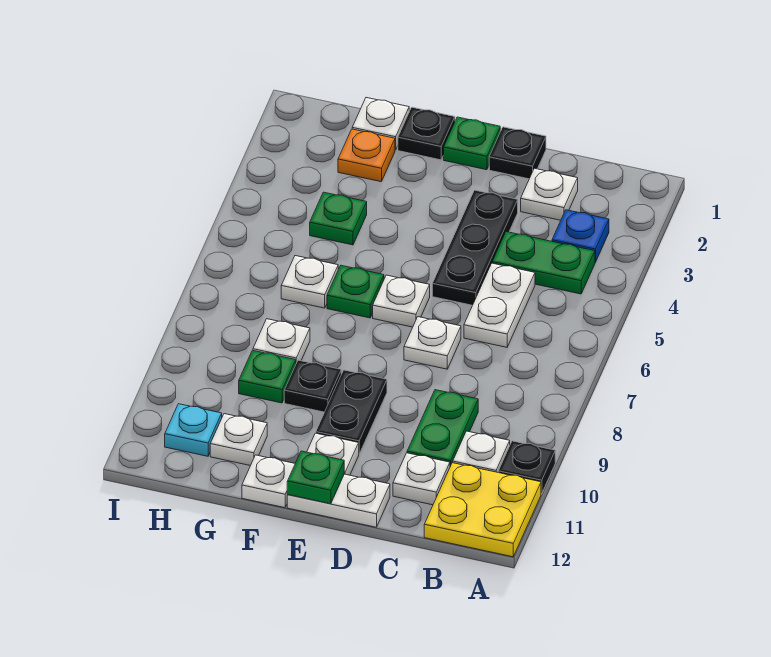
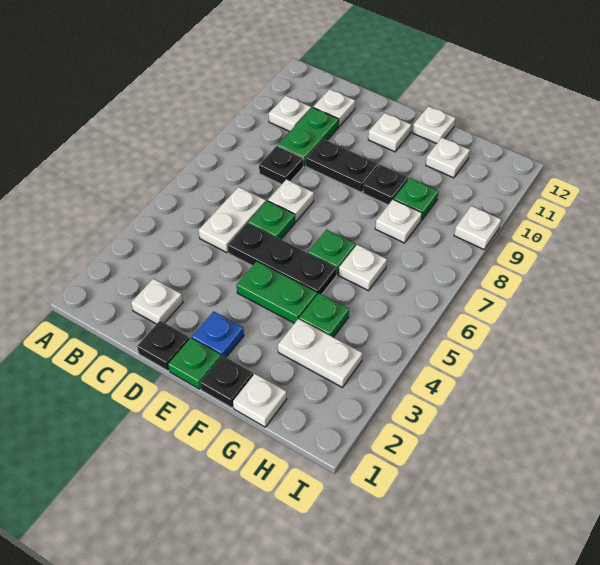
black 1x1 plate [498,441,555,494] -> black 1x1 plate moved to [259,146,304,185]
yellow 2x2 plate [424,463,541,557] -> none
blue 1x1 plate [552,210,609,262] -> blue 1x1 plate moved to [192,311,244,357]
green 1x2 plate [492,232,595,294] -> green 1x2 plate moved to [237,261,317,323]
black 1x3 plate [432,190,518,305] -> black 1x3 plate turned to [228,223,337,294]
white 1x2 plate [287,474,390,527] -> white 1x2 plate moved to [278,319,363,387]
white 1x1 plate [373,275,430,327] -> white 1x1 plate moved to [454,206,501,250]
black 1x2 plate [316,370,387,454] -> black 1x2 plate turned to [306,139,379,193]
green 1x1 plate [287,451,344,504] -> green 1x1 plate moved to [248,201,295,239]
orange 1x1 plate [338,129,395,182] -> none
cyan 1x1 plate [165,404,222,456] -> none

